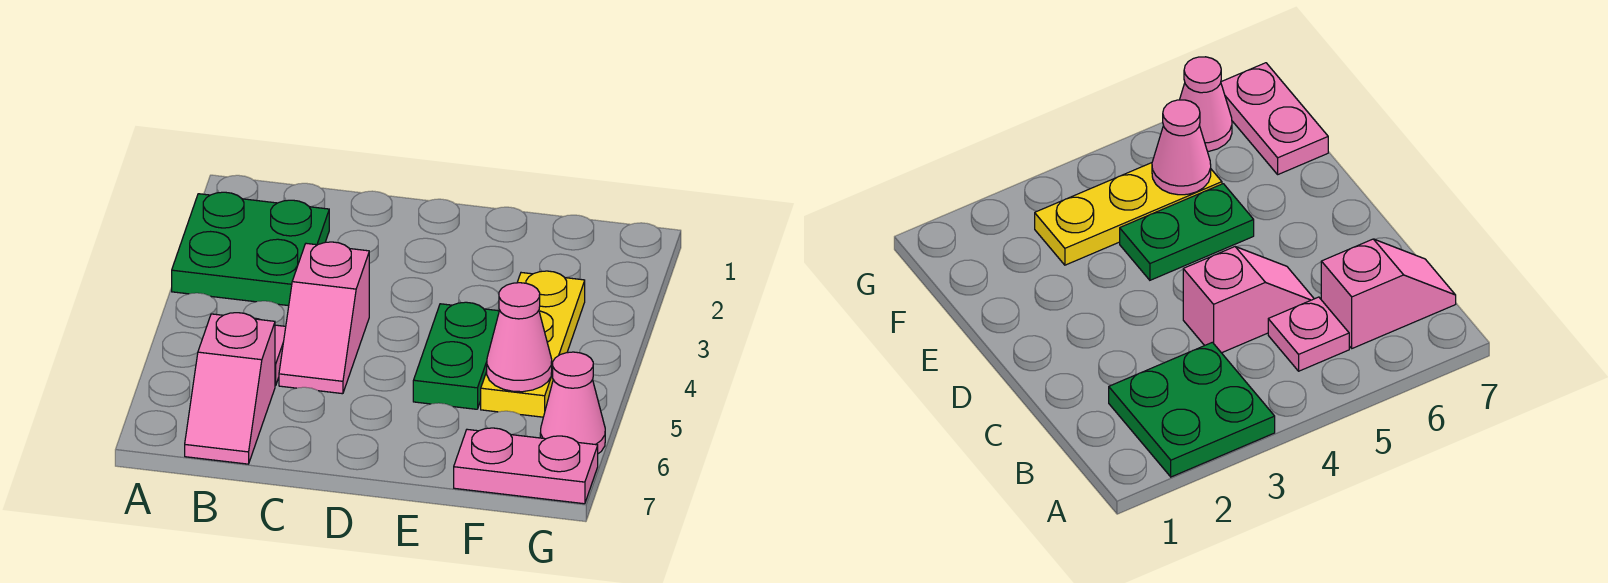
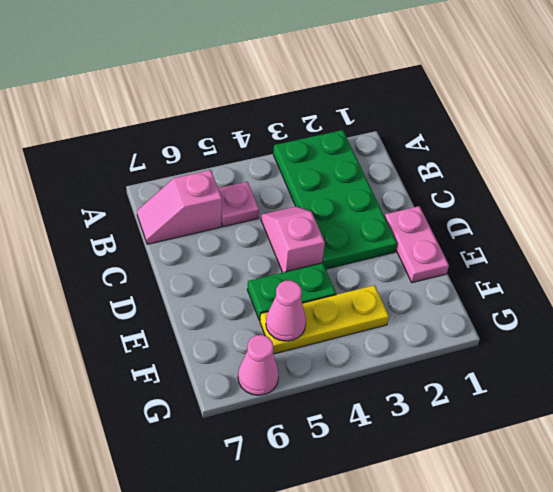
green 2x2 plate [172,192,329,306] -> green 2x4 plate [273,130,397,269]
pink 1x2 slope [279,242,369,394] -> pink 1x2 slope turned to [261,206,325,272]
pink 1x2 plate [454,428,598,504] -> pink 1x2 plate moved to [385,206,449,283]

